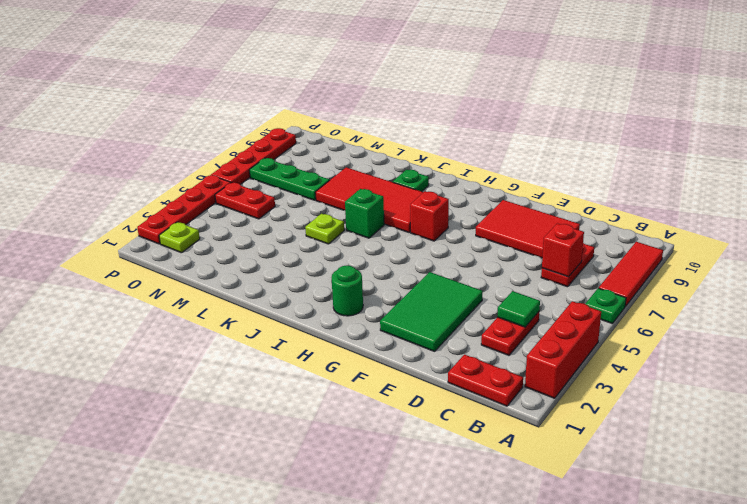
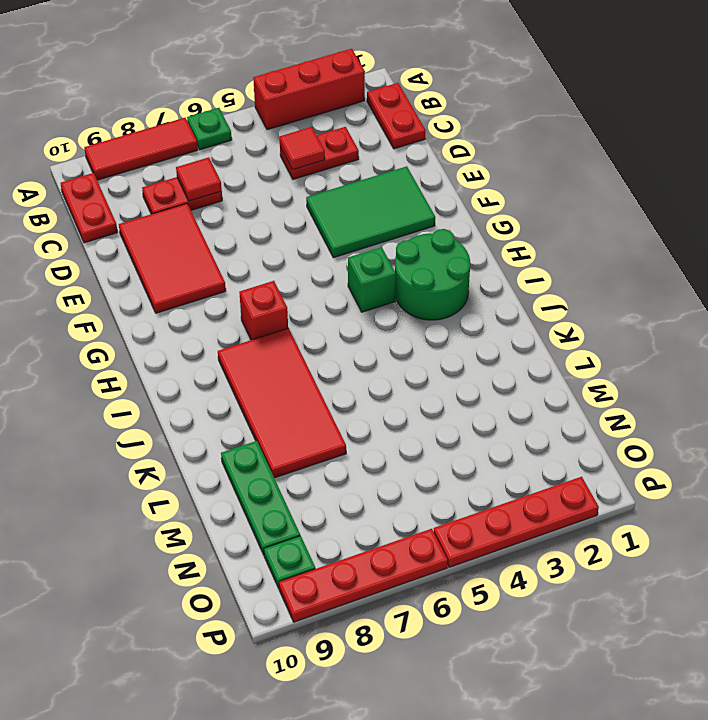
green 1x1 tile [497,291,540,327] -> red 1x1 tile [280,127,325,170]
red 1x1 brick [542,223,584,277] -> red 1x1 tile [176,157,222,201]
green 1x1 round brick [331,265,363,316] -> green 2x2 round brick [395,229,470,320]
green 1x1 brick [345,189,384,238] -> green 1x1 brick moved to [348,247,396,312]
green 1x1 plate [393,170,429,192] -> green 1x1 plate moved to [264,536,315,588]
lime 1x1 plate [305,214,344,244] -> none
green 1x3 plate [249,158,330,200] -> green 1x3 plate moved to [221,441,300,555]
red 1x2 plate [215,182,275,219] -> red 1x2 plate moved to [61,173,118,243]
lime 1x1 plate [159,222,200,253] -> none

